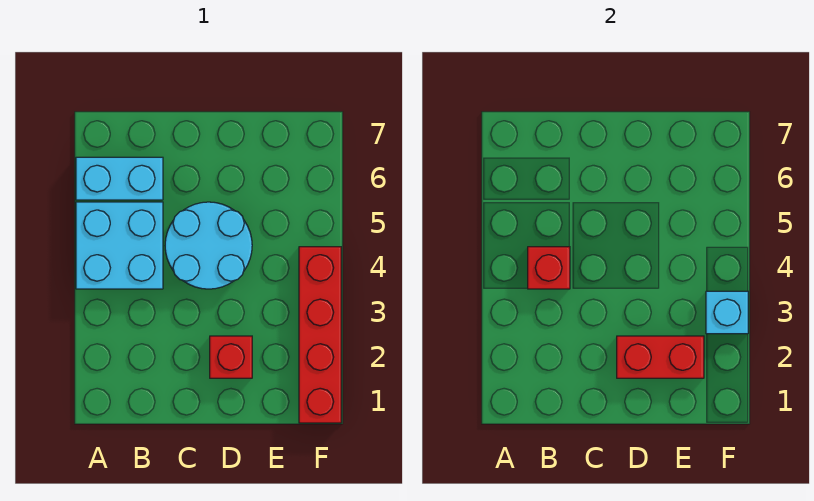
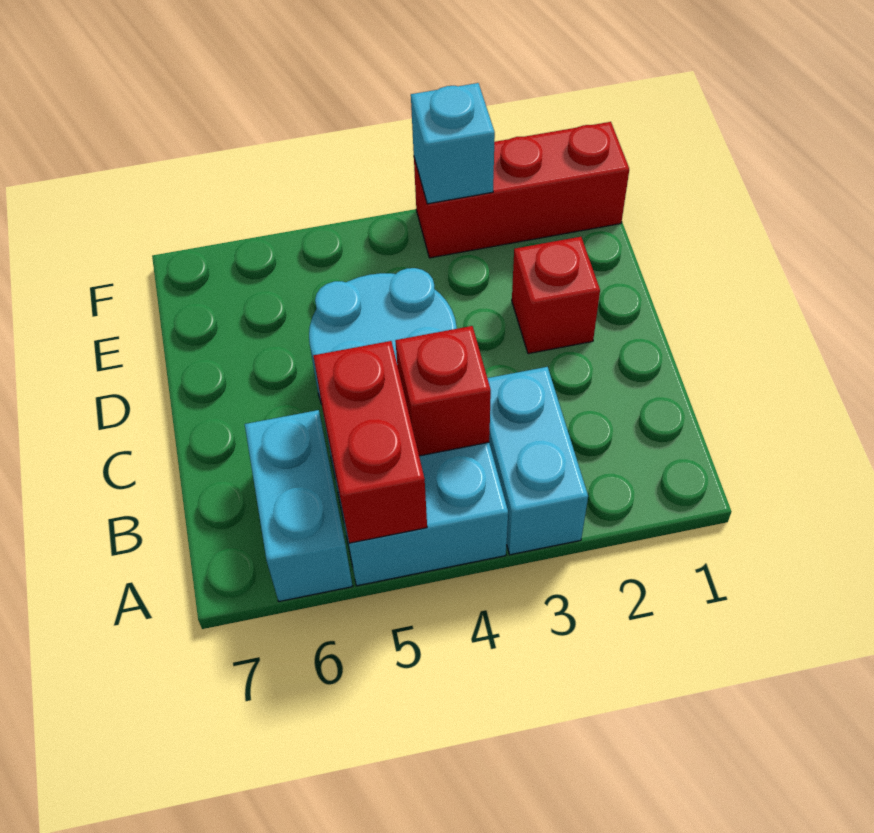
none -> cyan 1x2 brick [487,367,588,555]
red 1x2 brick [617,336,704,378] -> red 1x2 brick moved to [313,341,427,543]
red 1x4 brick [299,247,341,423] -> red 1x3 brick [414,122,629,258]

